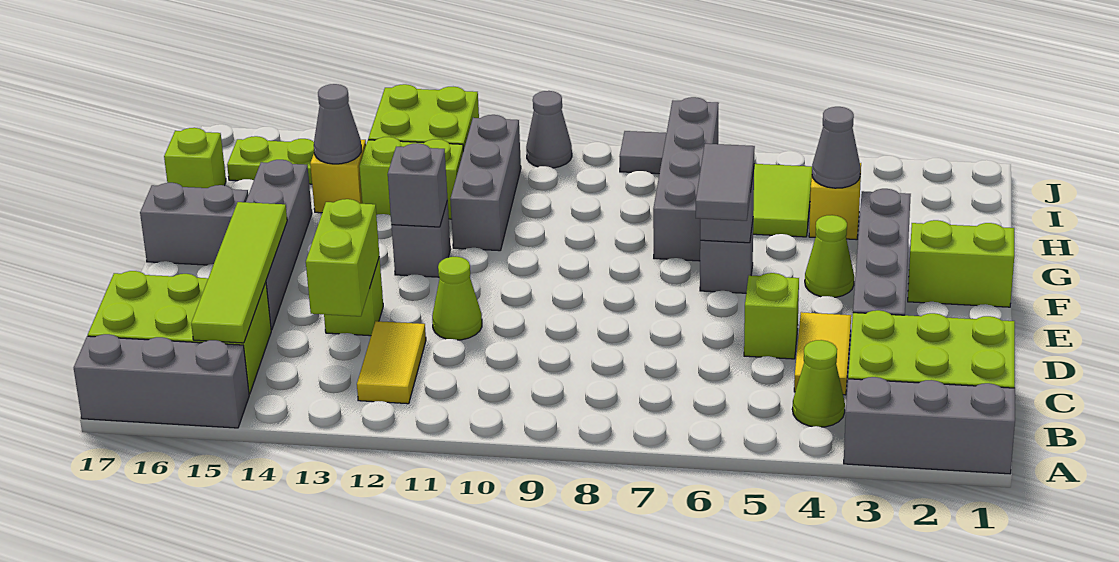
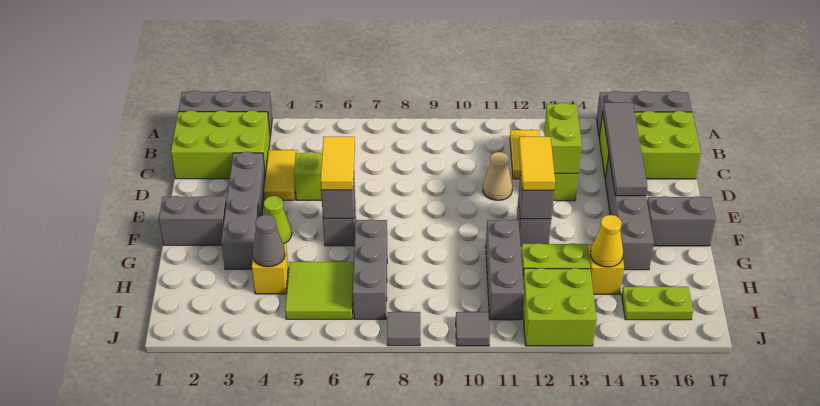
lime 1x1 cone [792,340,845,427] -> none
lime 1x4 tile [191,202,287,343] -> grey 1x4 tile [603,103,647,196]
lime 1x1 cone [432,257,482,340] -> tan 1x1 cone [483,152,513,200]
grey 1x2 tile [696,144,755,221] -> yellow 1x2 tile [321,137,355,190]
none -> yellow 1x2 tile [519,137,555,190]
lime 1x2 brick [908,220,1014,307] -> grey 1x2 brick [159,196,227,245]
grey 1x4 brick [653,97,719,261] -> grey 1x3 brick [353,219,387,319]
grey 1x1 cone [314,84,361,164] -> yellow 1x1 cone [590,215,623,267]
lime 1x1 brick [164,128,226,188] -> none
grey 1x1 cone [526,91,572,168] -> grey 1x1 tile [456,312,490,346]

